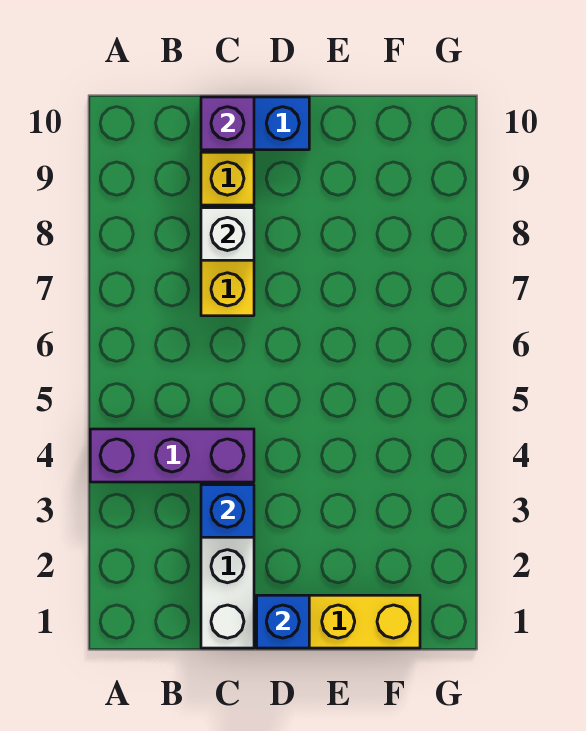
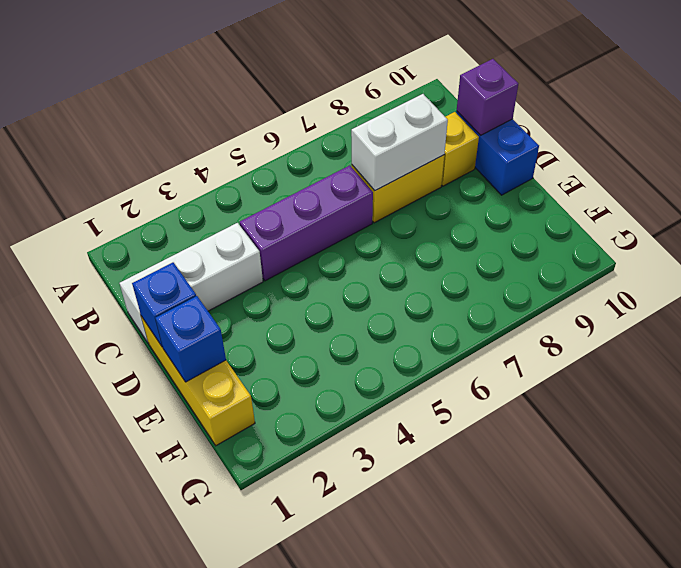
purple 1x3 brick [90,429,254,482] -> purple 1x3 brick turned to [240,165,373,281]
blue 1x1 brick [201,485,254,537] -> blue 1x1 brick moved to [156,296,226,382]
white 1x1 brick [201,208,254,260] -> white 1x2 brick [351,94,448,191]

